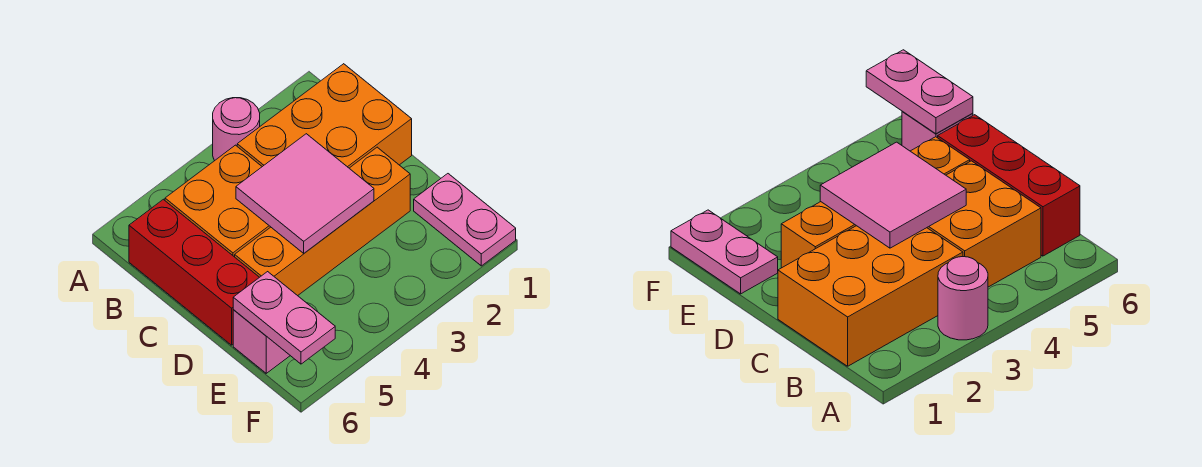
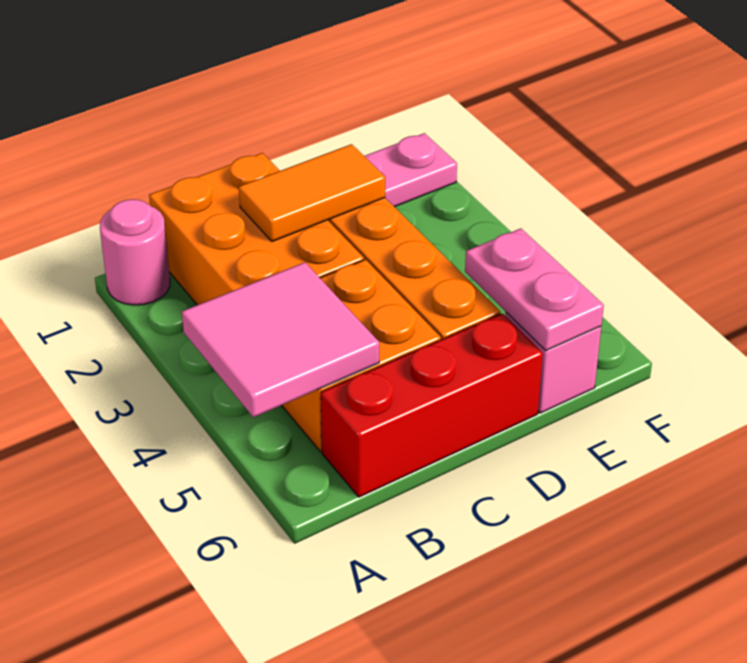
pink 1x1 round brick [213,98,260,161] -> pink 1x1 round brick moved to [100,199,170,305]
none -> orange 1x2 tile [239,144,385,242]
pink 2x2 tile [236,134,374,253] -> pink 2x2 tile moved to [182,262,379,417]
pink 1x2 plate [233,272,335,364] -> pink 1x2 plate turned to [465,228,604,351]

